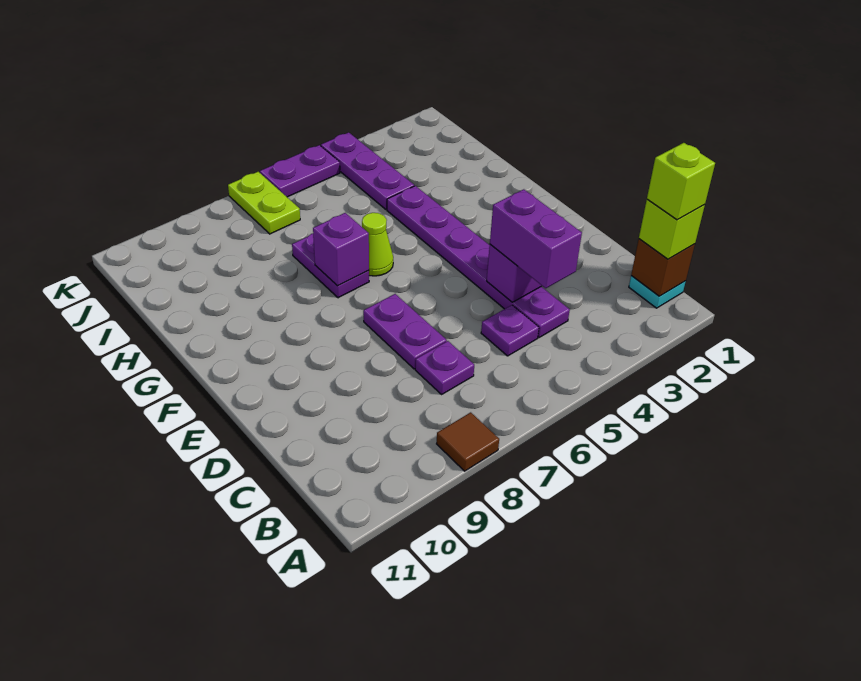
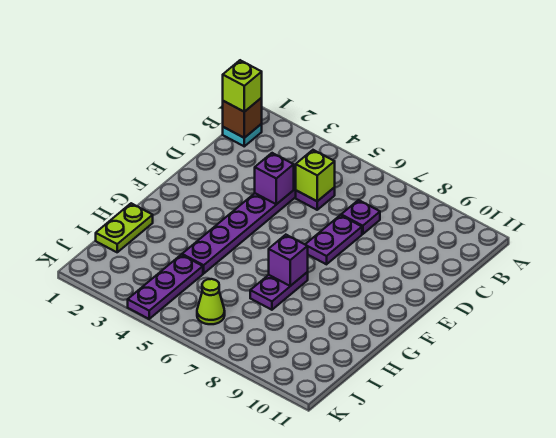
brown 1x1 tile [437,412,499,471] -> none
lime 1x1 brick [647,143,715,220] -> lime 1x1 brick moved to [296,150,335,201]
purple 1x2 brick [490,189,582,288] -> none
lime 1x1 cone [362,213,393,276] -> lime 1x1 cone moved to [197,279,225,324]
lime 1x2 plate [228,172,300,234] -> lime 1x2 plate moved to [96,203,153,252]
purple 1x2 plate [260,145,340,197] -> none

